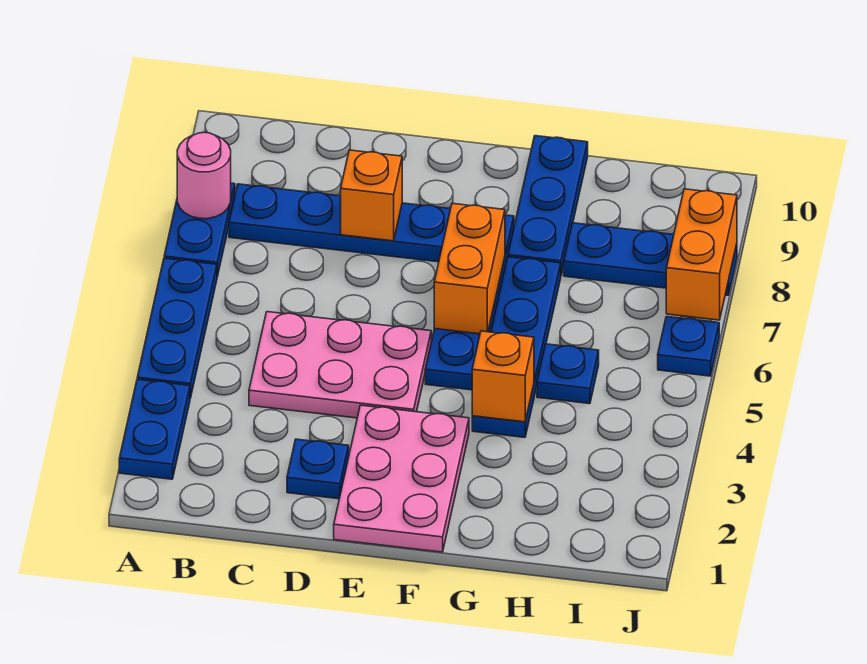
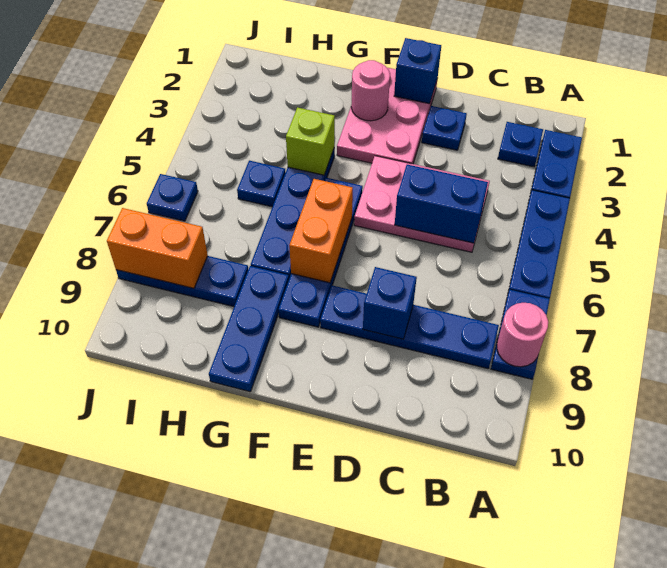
none -> blue 1x1 plate [498,122,543,167]
none -> blue 1x2 brick [395,165,488,243]
orange 1x1 brick [341,150,402,241] -> blue 1x1 brick [363,267,417,339]
none -> blue 1x1 brick [394,38,441,104]
none -> pink 1x1 round brick [351,60,390,121]
orange 1x1 brick [472,331,534,422] -> lime 1x1 brick [286,107,335,175]
orange 1x2 brick [666,189,737,320] -> orange 1x2 brick turned to [107,208,208,288]

